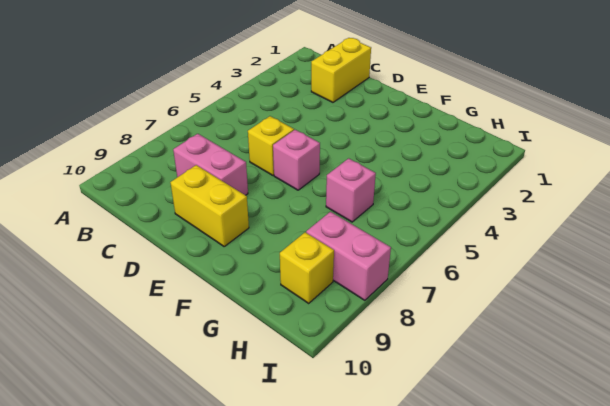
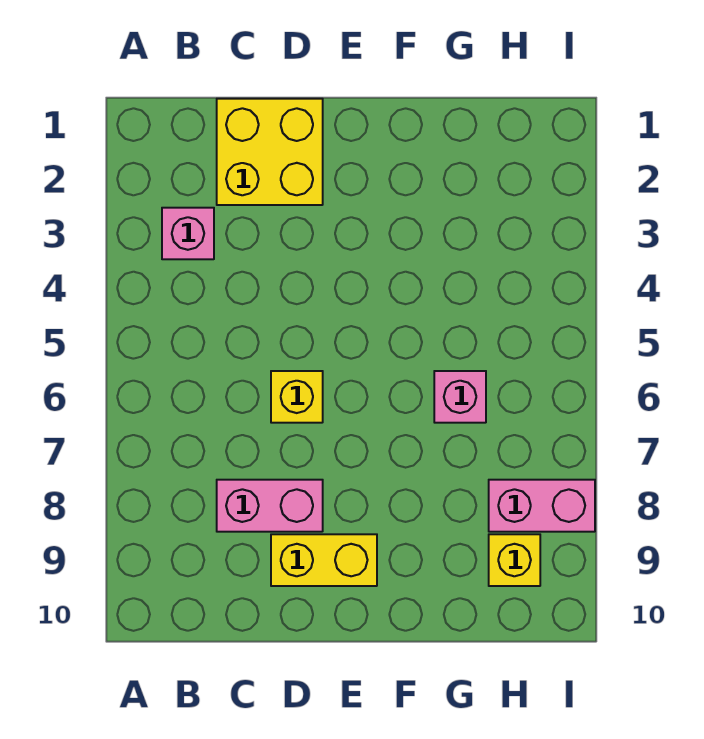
yellow 1x2 brick [311,38,371,102] -> yellow 2x2 brick [217,99,323,205]
pink 1x1 brick [273,130,320,190] -> pink 1x1 brick moved to [162,208,214,259]

